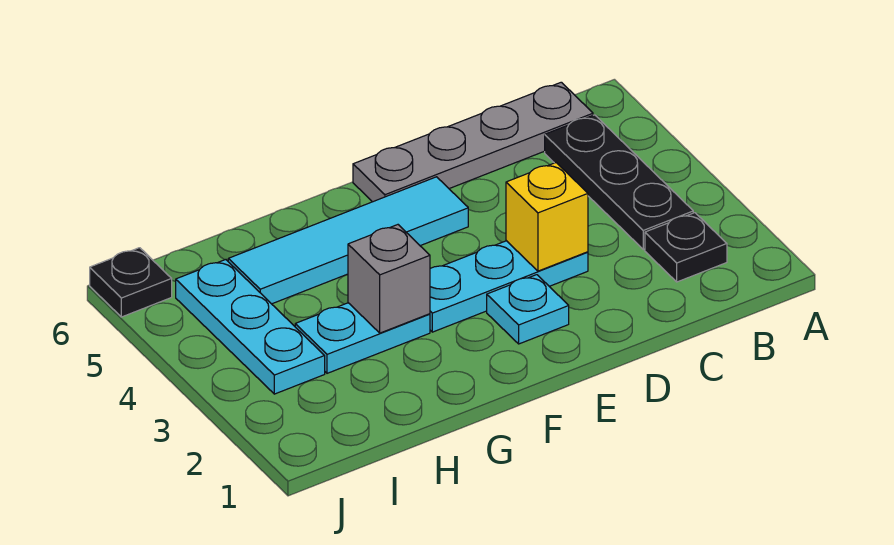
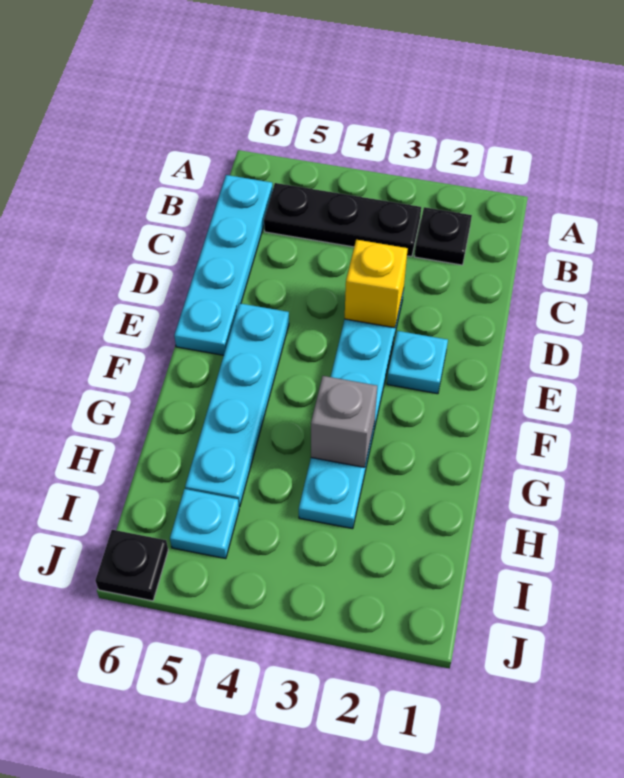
grey 1x4 plate [353,82,593,202] -> cyan 1x4 plate [174,175,273,355]
cyan 1x4 tile [228,177,468,304] -> cyan 1x4 plate [185,303,289,507]
cyan 1x3 plate [176,260,325,394] -> cyan 1x1 plate [170,489,239,559]

